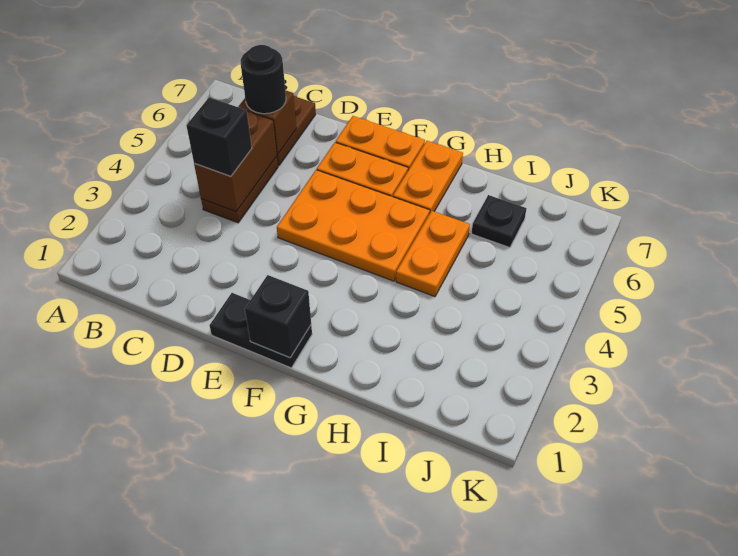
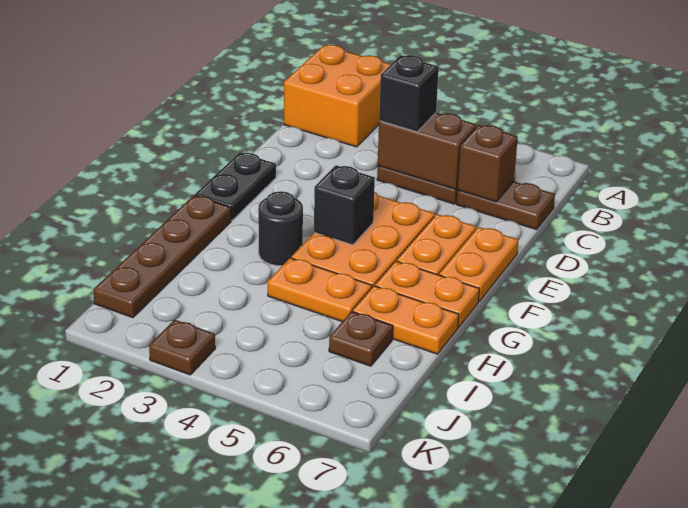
none -> orange 2x2 brick [284,45,391,147]
black 1x1 round brick [241,45,286,114] -> black 1x1 round brick moved to [258,191,303,266]
black 1x1 brick [245,275,311,358] -> black 1x1 brick moved to [314,165,375,245]
none -> brown 1x4 plate [93,195,231,318]
none -> orange 1x2 plate [353,286,459,354]
black 1x1 plate [472,195,526,248] -> brown 1x1 plate [329,311,393,366]
none -> brown 1x1 plate [149,320,215,375]

